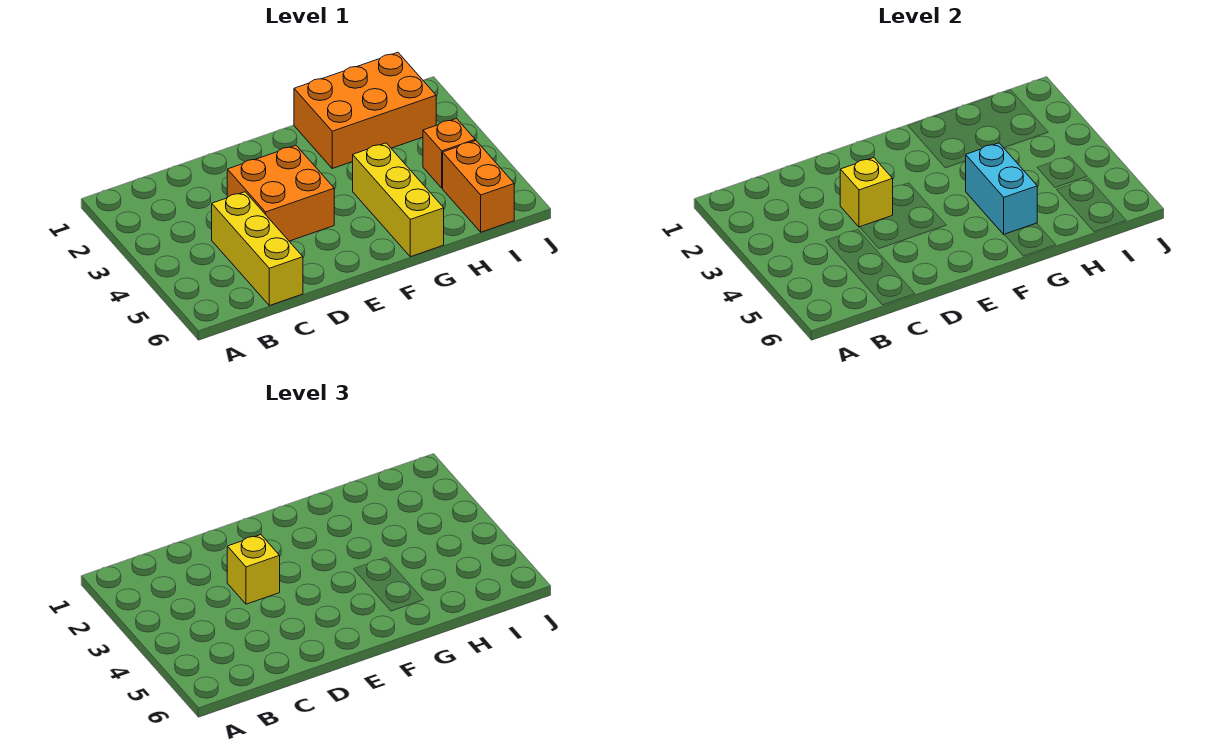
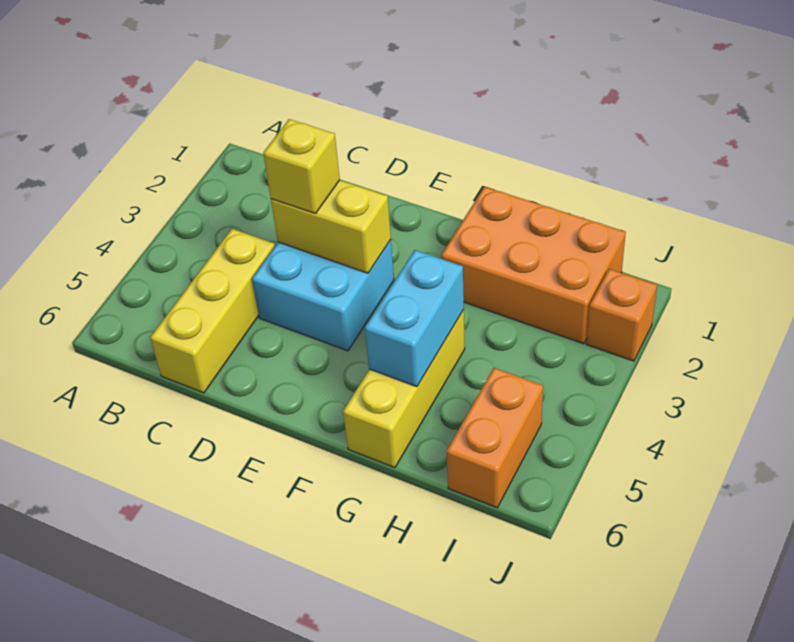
orange 2x2 brick [227,145,334,241] -> cyan 2x2 brick [252,240,394,351]
yellow 1x1 brick [840,158,893,227] -> yellow 1x2 brick [271,180,391,273]
orange 1x1 brick [423,118,475,188] -> orange 1x1 brick moved to [586,269,657,361]

